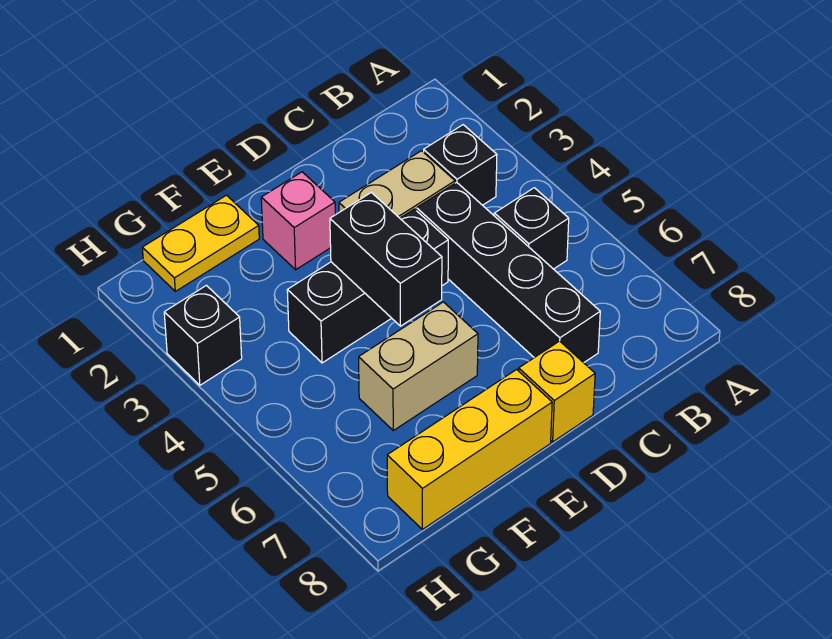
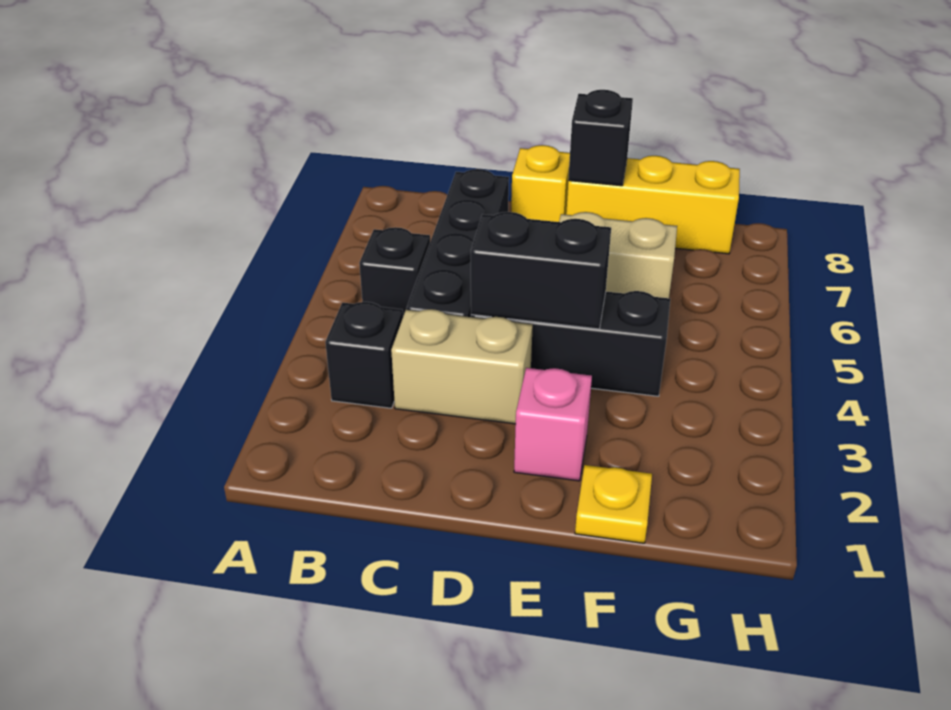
black 1x2 brick [330,192,442,326] -> black 1x2 brick turned to [471,212,611,329]
yellow 1x2 plate [142,195,259,291] -> yellow 1x1 plate [575,465,652,543]
black 1x1 brick [164,285,242,385] -> black 1x1 brick moved to [568,90,633,186]

